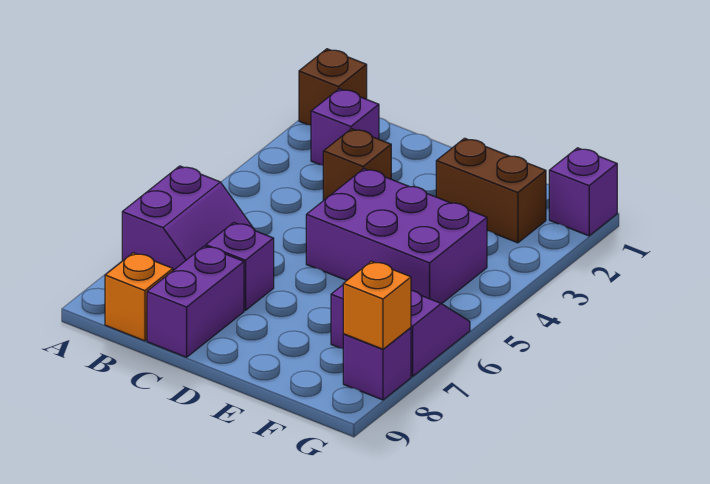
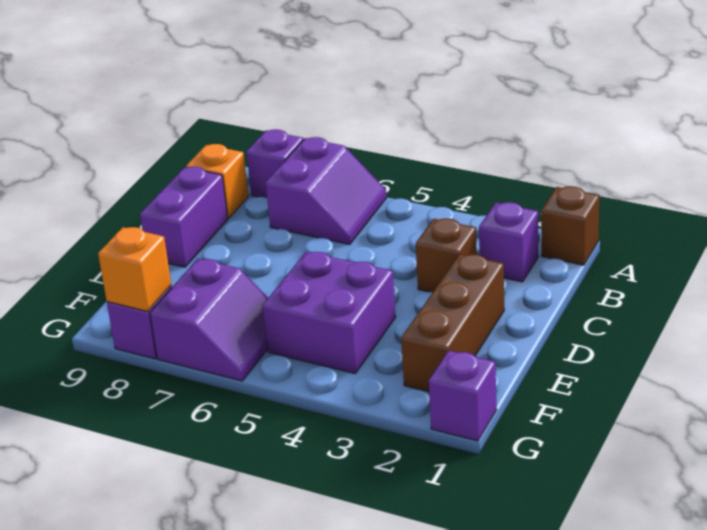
purple 2x2 slope [122,166,255,270] -> purple 2x2 slope turned to [266,137,387,245]
purple 1x1 brick [206,223,274,310] -> purple 1x1 brick moved to [246,129,303,198]
purple 1x2 brick [147,246,244,357] -> purple 1x2 brick turned to [140,167,228,267]
purple 2x3 brick [306,169,487,304] -> purple 2x2 brick [262,252,396,374]
brown 1x2 brick [436,138,546,243] -> brown 1x3 brick [401,254,504,392]

